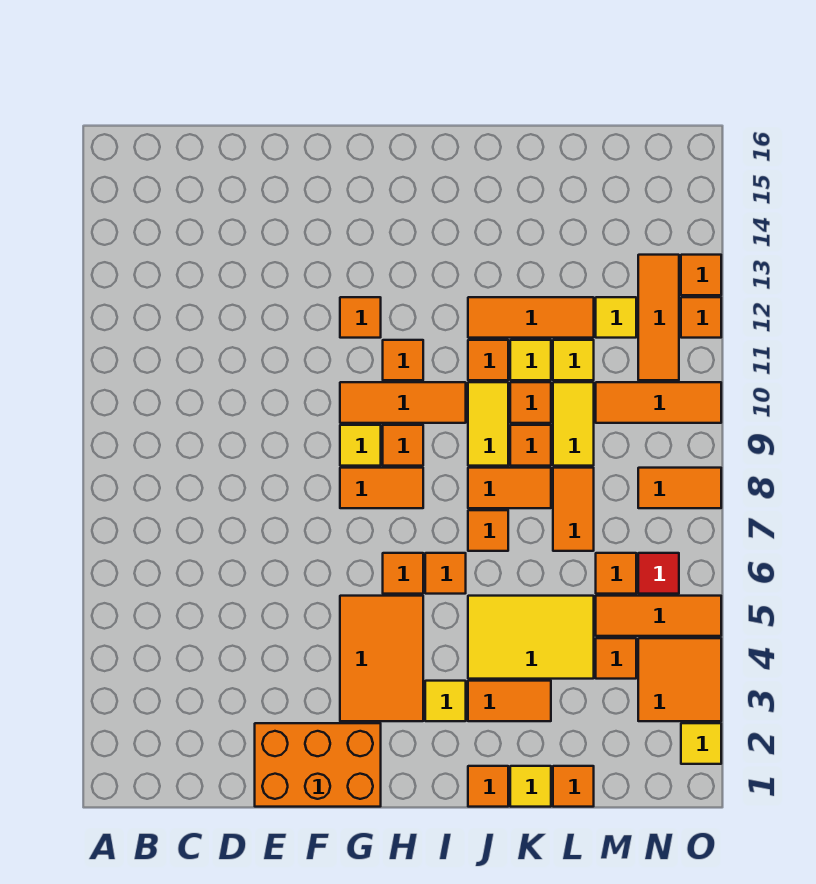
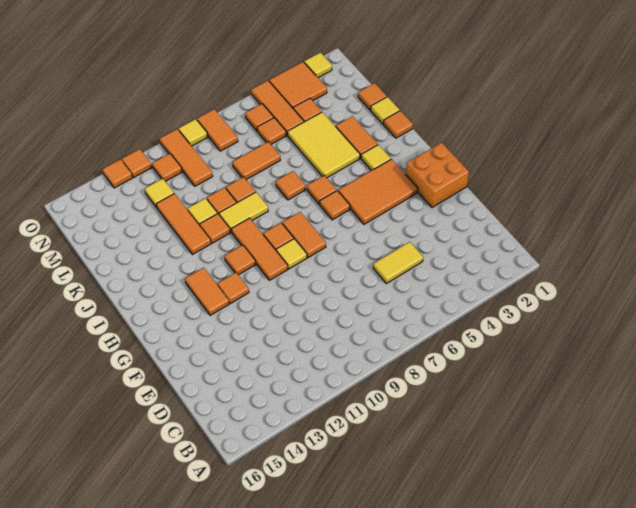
orange 2x3 brick [255,723,381,807] -> orange 2x2 brick [406,143,469,207]
orange 1x2 tile [468,468,551,508] -> orange 1x2 tile moved to [185,268,229,316]
yellow 1x2 tile [553,382,594,466] -> yellow 1x2 tile moved to [373,242,423,284]
yellow 1x1 tile [553,340,594,380] -> yellow 1x1 tile moved to [179,119,208,146]
red 1x1 tile [638,553,679,594] -> orange 1x1 tile [245,104,274,131]
orange 1x3 tile [638,255,679,380] -> orange 1x1 tile [152,154,182,181]

